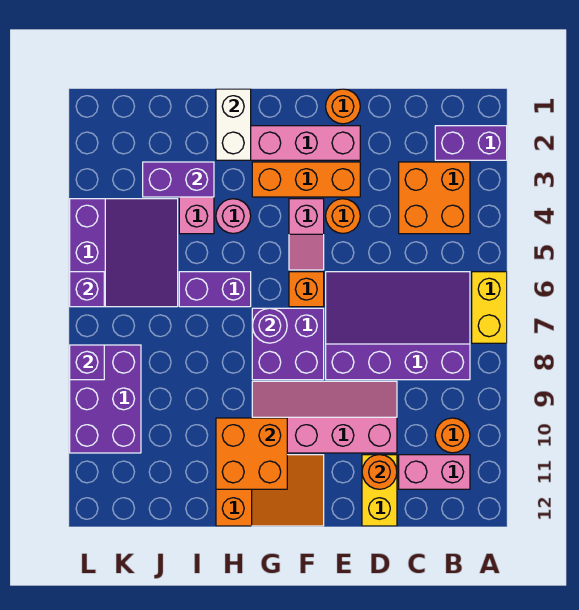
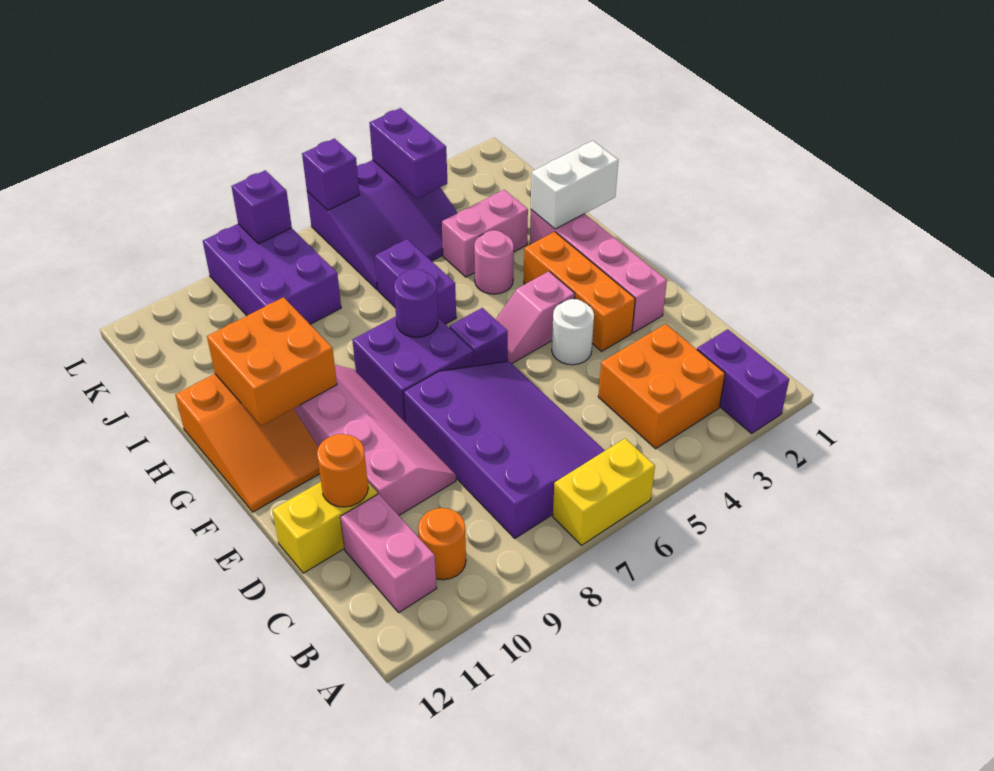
orange 1x1 round brick [326,89,360,124] -> none
orange 1x1 round brick [326,199,360,233] -> white 1x1 round brick [552,299,594,365]
orange 1x1 brick [289,272,324,307] -> purple 1x1 brick [449,308,508,366]
purple 1x2 brick [143,162,214,197] -> purple 1x2 brick moved to [369,108,447,199]
purple 2x3 brick [70,345,141,453] -> purple 2x3 brick turned to [203,224,341,324]

